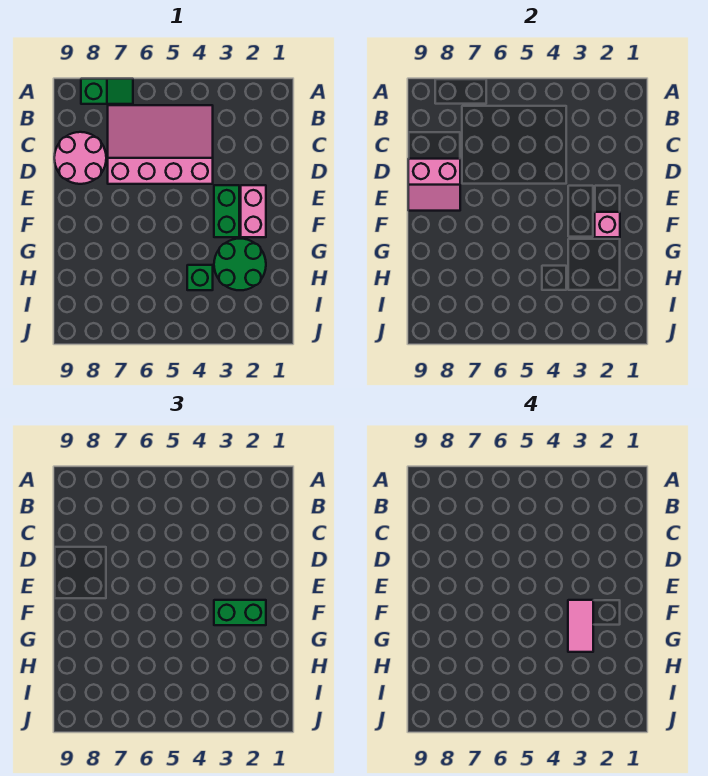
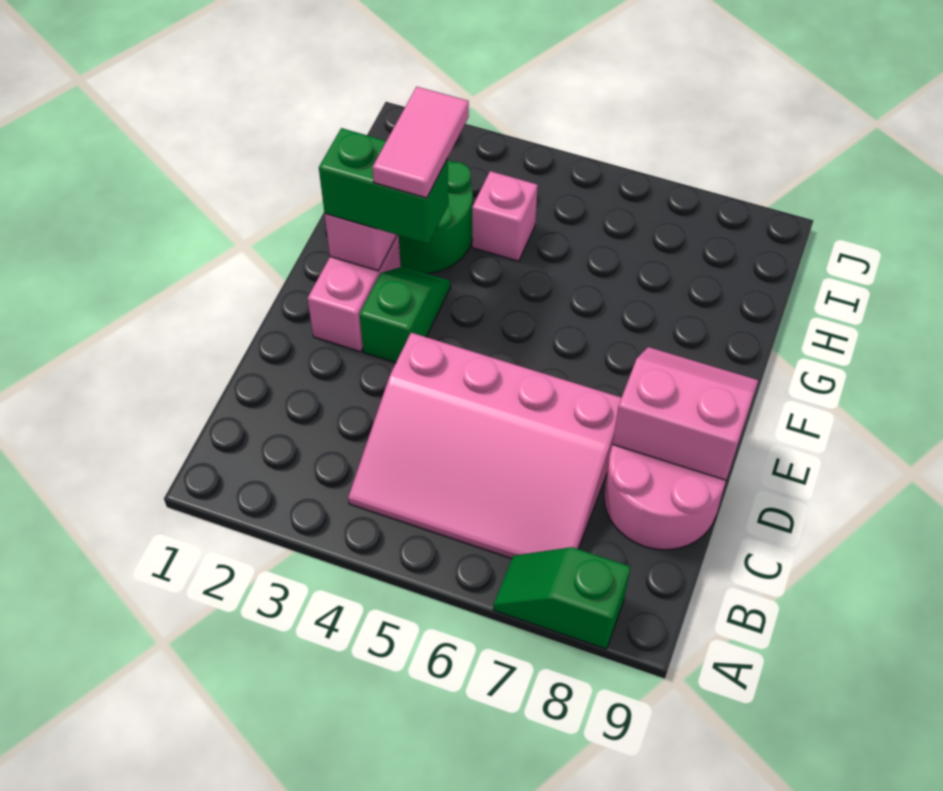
green 1x2 brick [214,185,239,237] -> green 1x2 slope [359,267,450,363]
green 1x1 brick [187,265,213,290] -> pink 1x1 brick [472,171,538,261]

